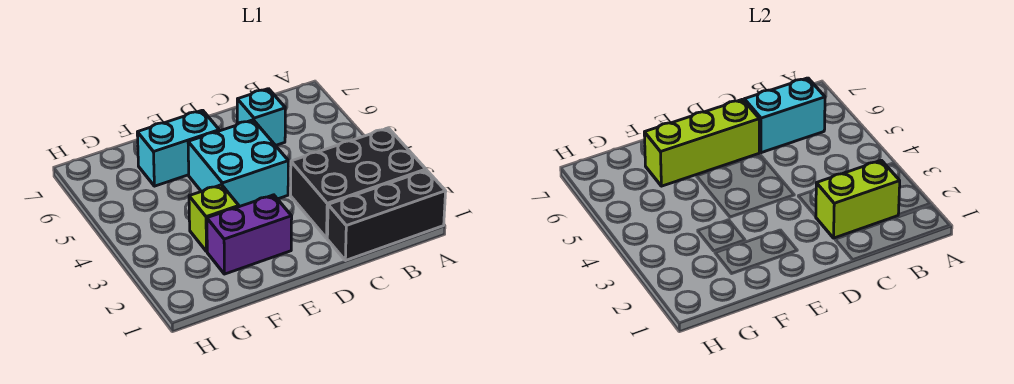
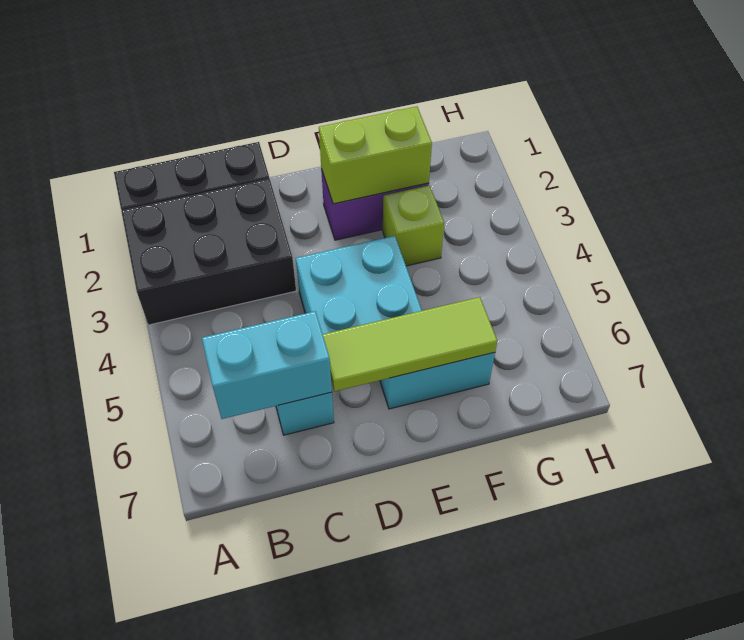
lime 1x2 brick [816,160,900,238] -> lime 1x2 brick moved to [319,106,432,204]
lime 1x3 brick [644,99,759,186] -> lime 1x3 tile [323,297,497,391]

